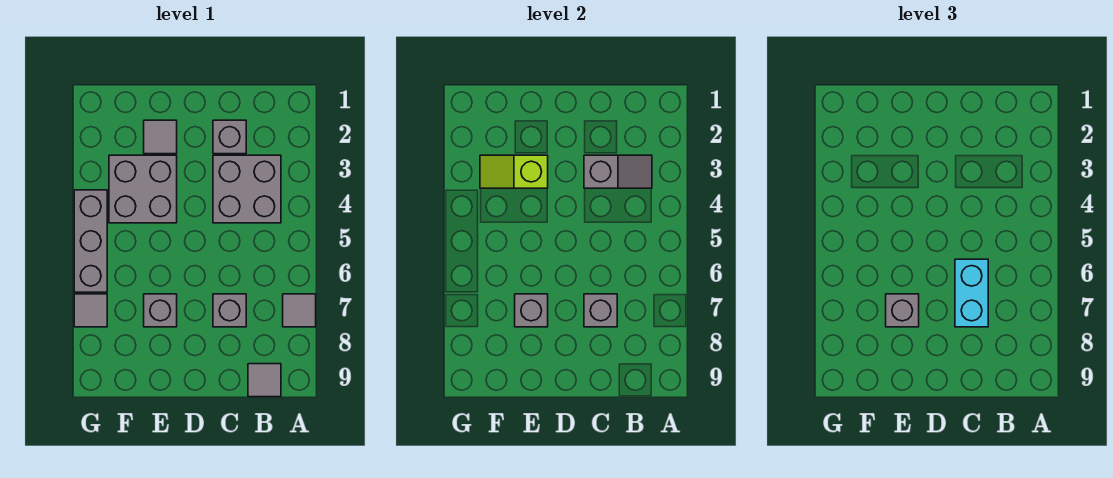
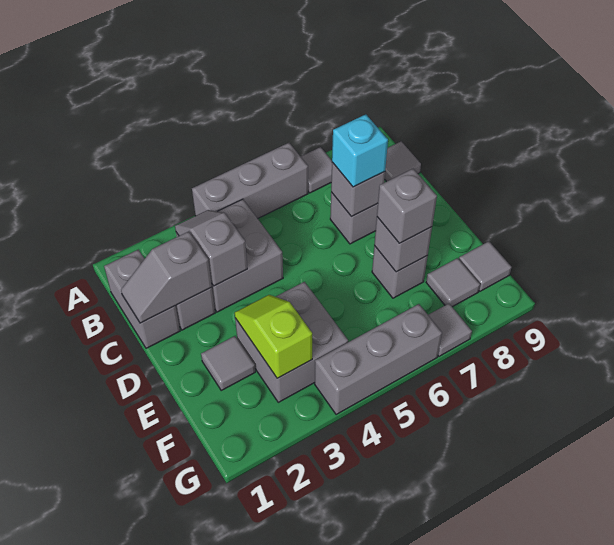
none -> grey 1x3 brick [192,143,308,218]
none -> grey 1x2 brick [104,250,180,348]
none -> grey 1x2 slope [121,231,212,323]
cyan 1x2 brick [955,259,988,327] -> cyan 1x1 brick [332,114,388,187]
lime 1x2 slope [480,155,548,188] -> lime 1x2 slope turned to [235,295,312,378]
none -> grey 1x1 tile [426,258,480,307]
none -> grey 1x1 tile [459,241,512,291]

